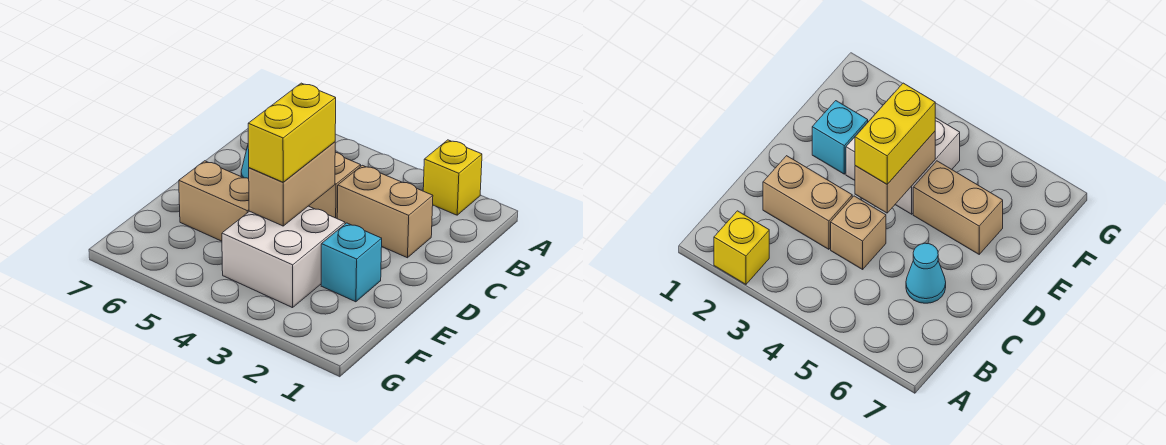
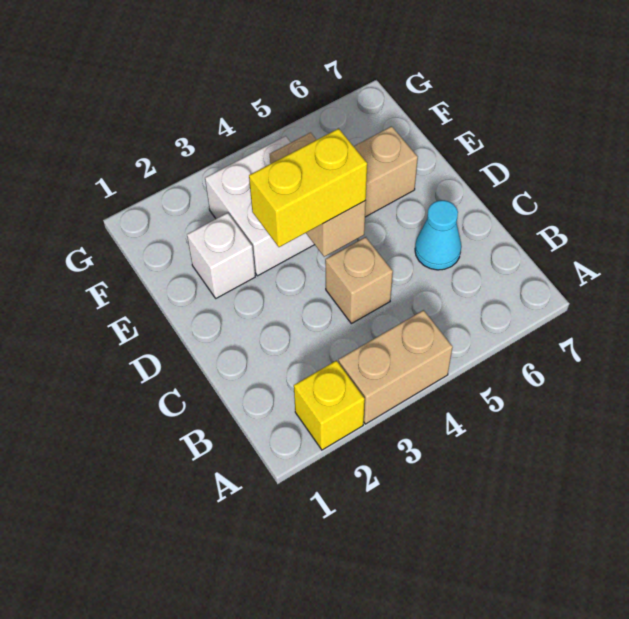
tan 1x2 brick [337,165,433,258] -> tan 1x2 brick moved to [339,310,453,424]
yellow 1x2 brick [248,83,336,182] -> yellow 1x2 brick turned to [249,129,367,247]
cyan 1x1 brick [321,223,382,302] -> white 1x1 brick [187,213,255,298]

